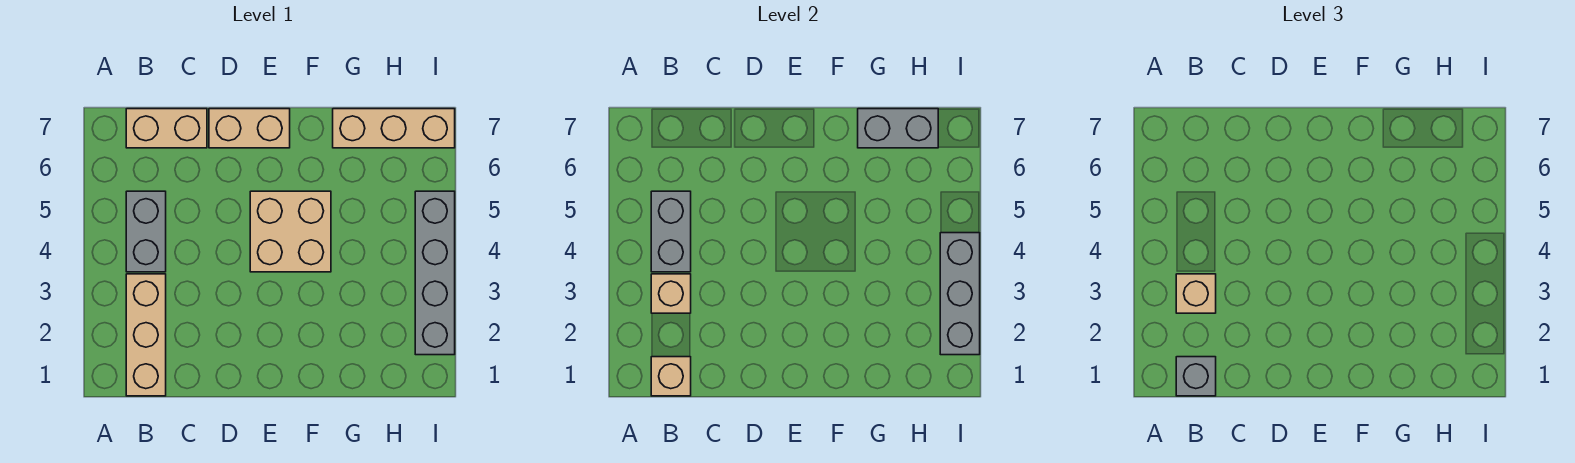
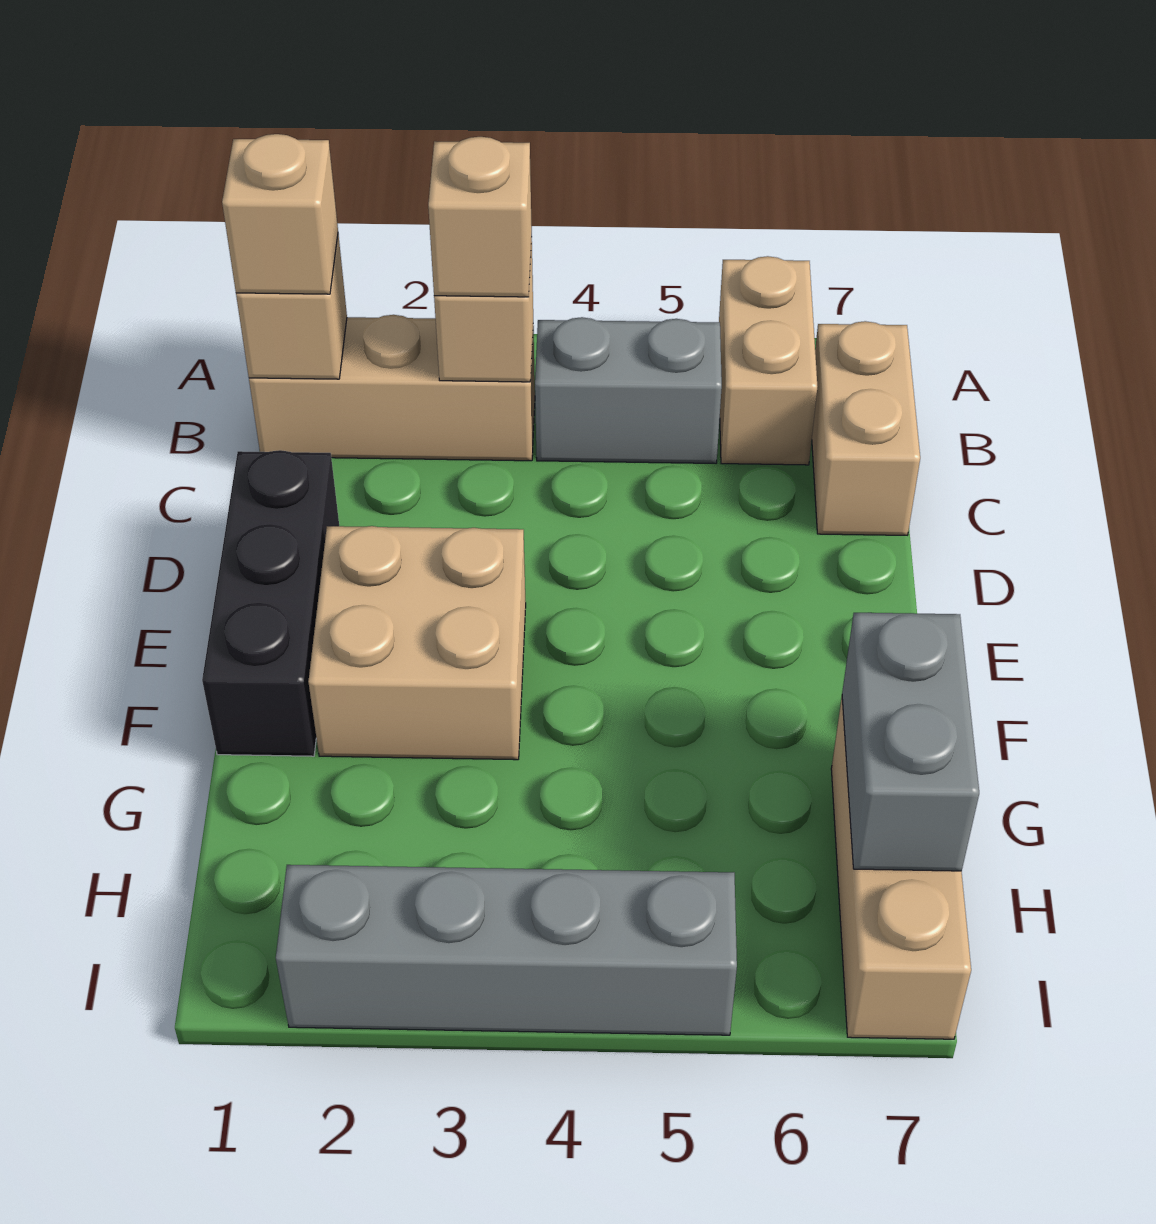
grey 1x1 brick [1176,357,1216,396] -> tan 1x1 brick [222,134,338,294]
grey 1x2 brick [651,191,691,272] -> none
none -> black 1x3 brick [202,450,339,756]
tan 1x2 brick [209,109,290,148] -> tan 1x2 brick moved to [719,256,817,465]
tan 2x2 brick [250,191,331,272] -> tan 2x2 brick moved to [308,526,526,760]
grey 1x3 brick [940,233,980,355] -> none

